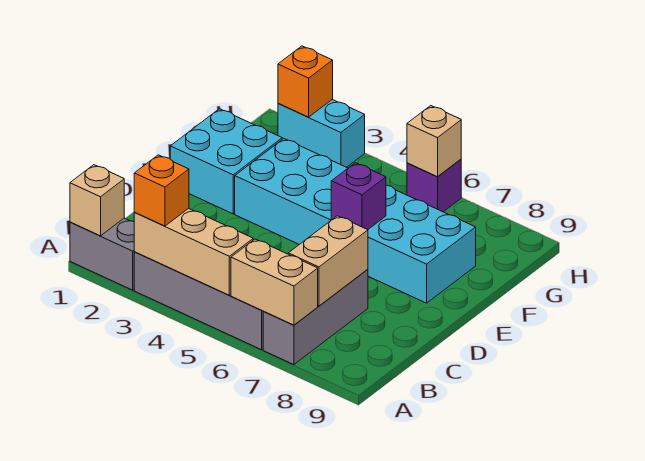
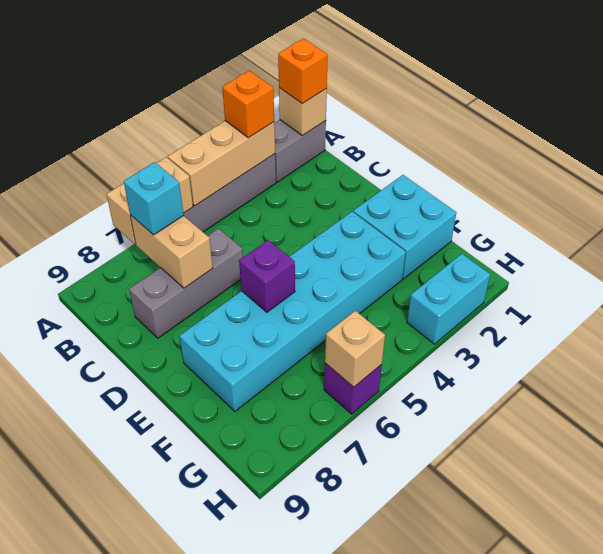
grey 1x3 brick [263,269,368,365] -> grey 1x3 brick turned to [129,229,243,338]
none -> cyan 1x1 brick [124,162,184,235]
orange 1x1 brick [278,46,333,117] -> orange 1x1 brick moved to [278,39,328,104]

